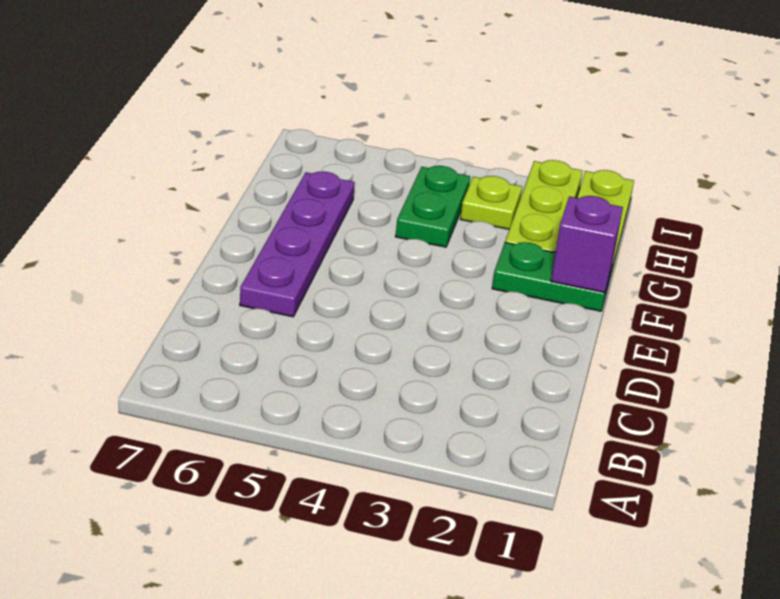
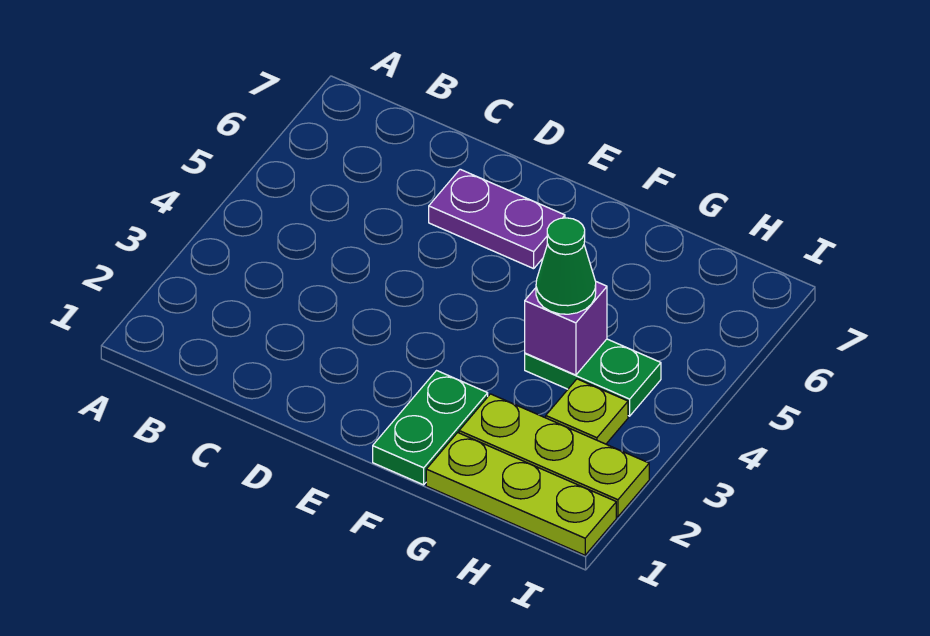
purple 1x4 plate [240,171,355,317] -> purple 1x2 plate [429,169,565,269]
purple 1x1 brick [551,196,623,293] -> purple 1x1 brick moved to [525,282,607,375]
none -> green 1x1 cone [536,218,596,314]

